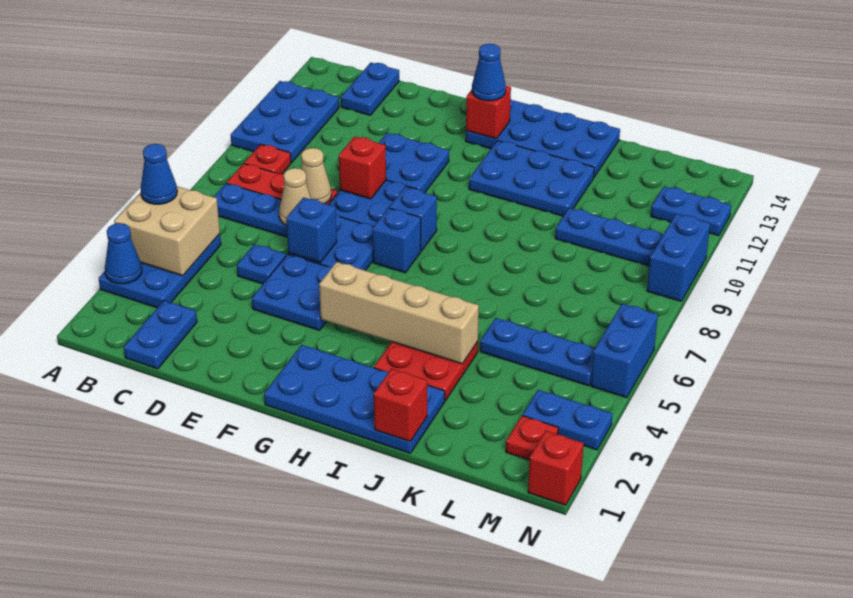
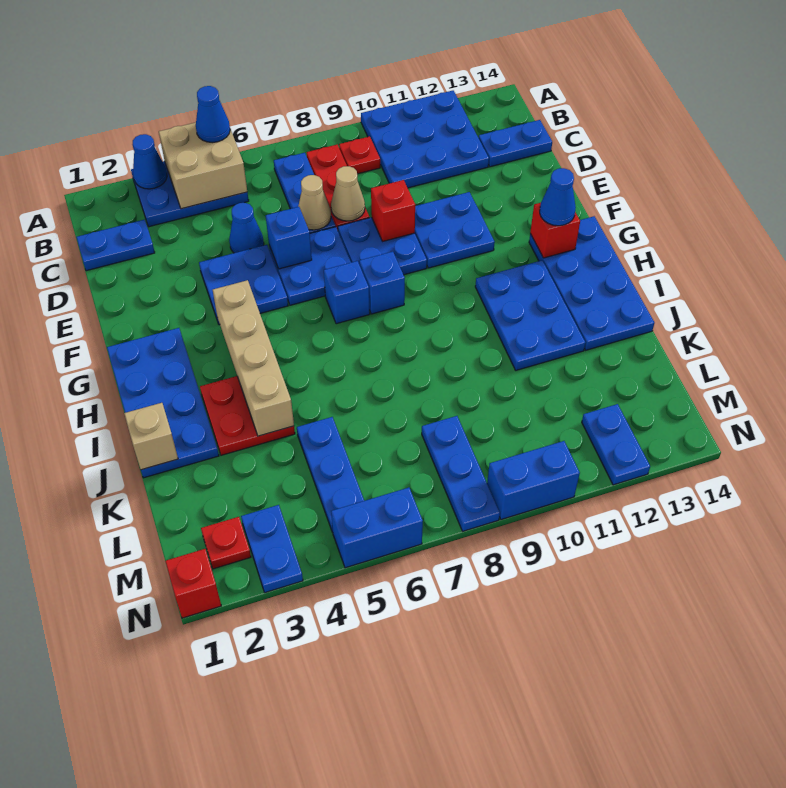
blue 2x3 plate [231,81,339,163] -> blue 3x3 plate [361,91,489,188]
blue 1x1 plate [237,244,286,284] -> blue 1x1 cone [229,203,264,253]
red 1x1 brick [374,369,427,441] -> tan 1x1 brick [124,403,178,470]
blue 1x3 plate [555,208,663,266] -> blue 1x3 plate moved to [422,416,500,531]

